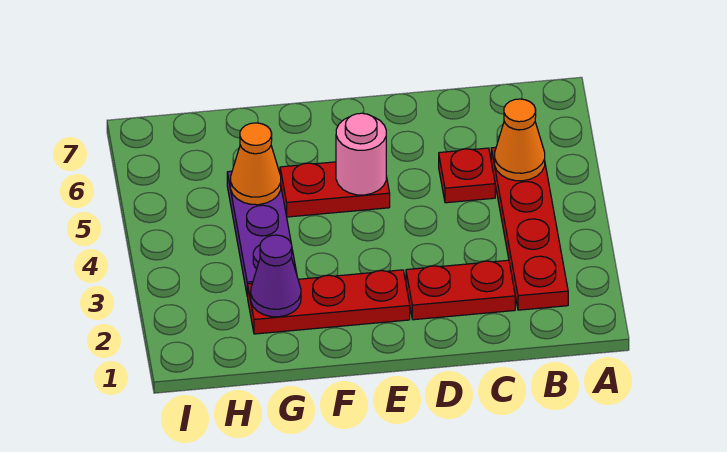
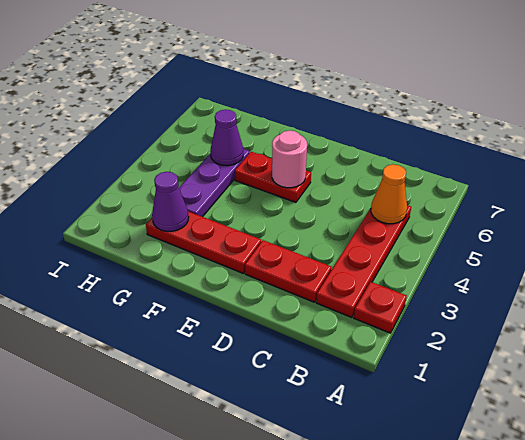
red 1x1 plate [439,148,495,203] -> red 1x1 plate moved to [354,282,407,333]
orange 1x1 cone [231,123,281,205] -> purple 1x1 cone [211,110,243,166]

